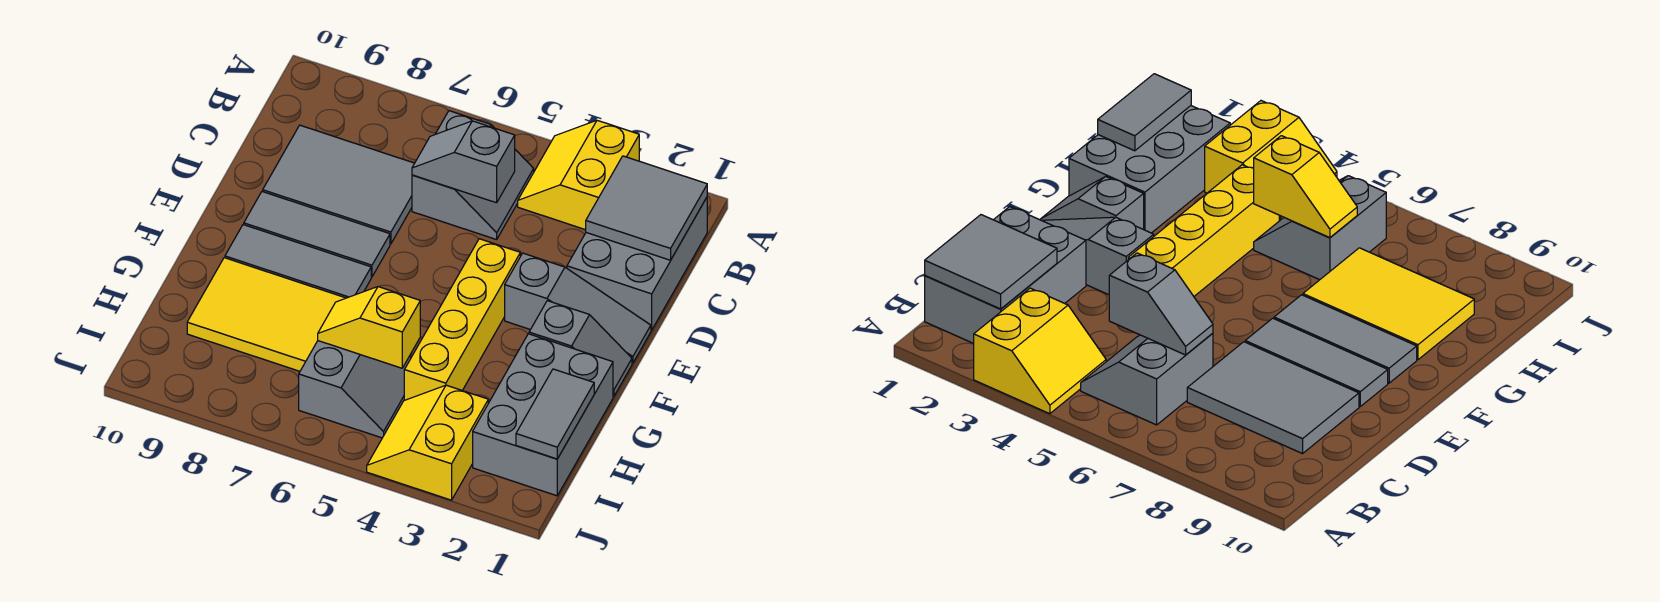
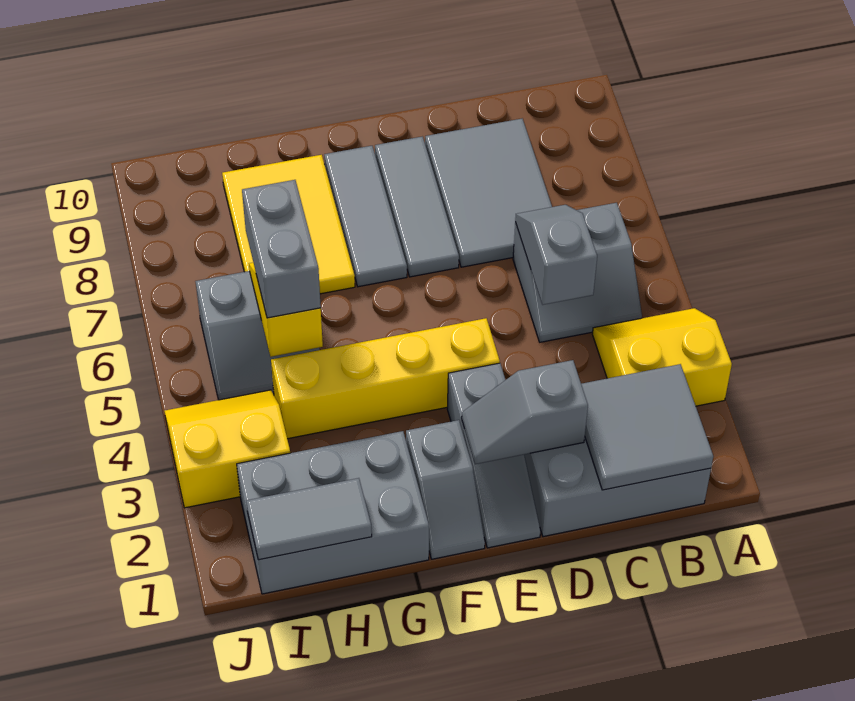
none -> grey 1x2 slope [462,360,588,464]
none -> grey 1x2 brick [242,180,321,318]

